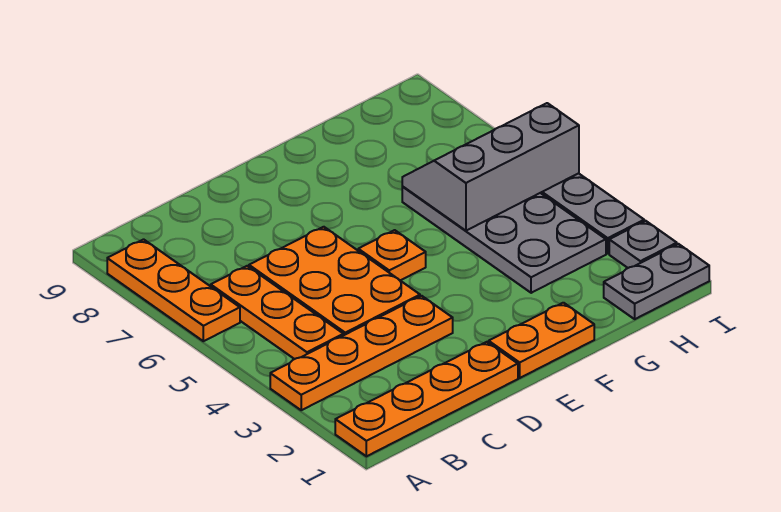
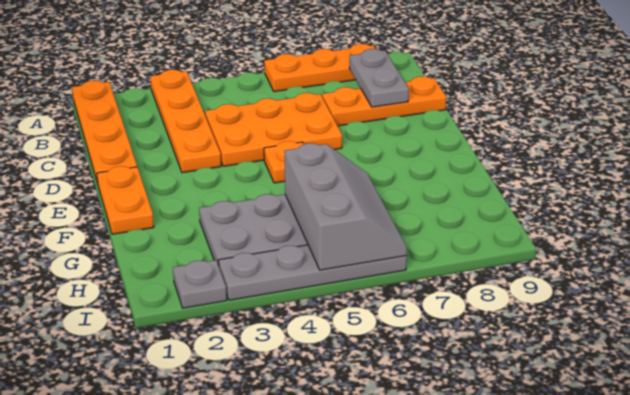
orange 1x3 plate [211,266,343,359] -> orange 1x3 plate moved to [322,77,446,126]
grey 1x2 plate [604,244,709,319] -> grey 1x2 plate moved to [349,49,409,107]

